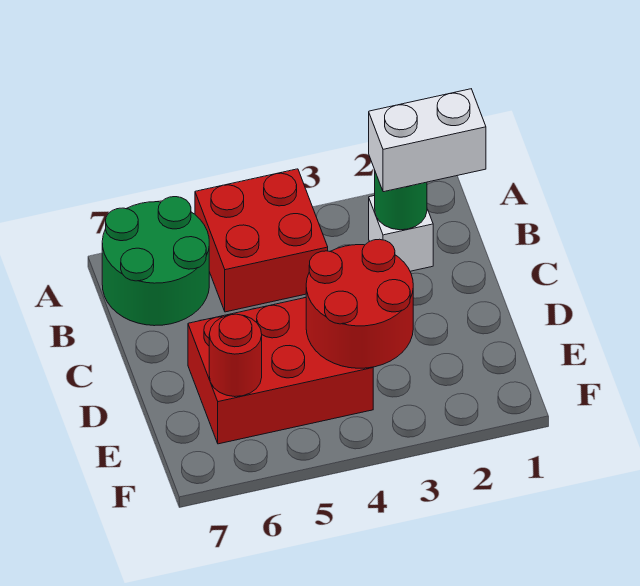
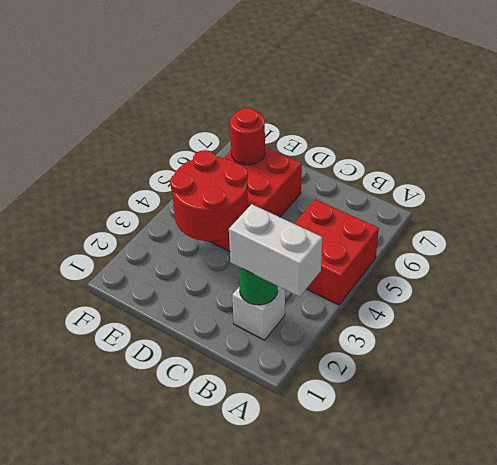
green 2x2 round brick [102,197,209,326] -> none
white 1x2 brick [369,89,486,192] -> white 1x2 brick turned to [229,204,322,297]

